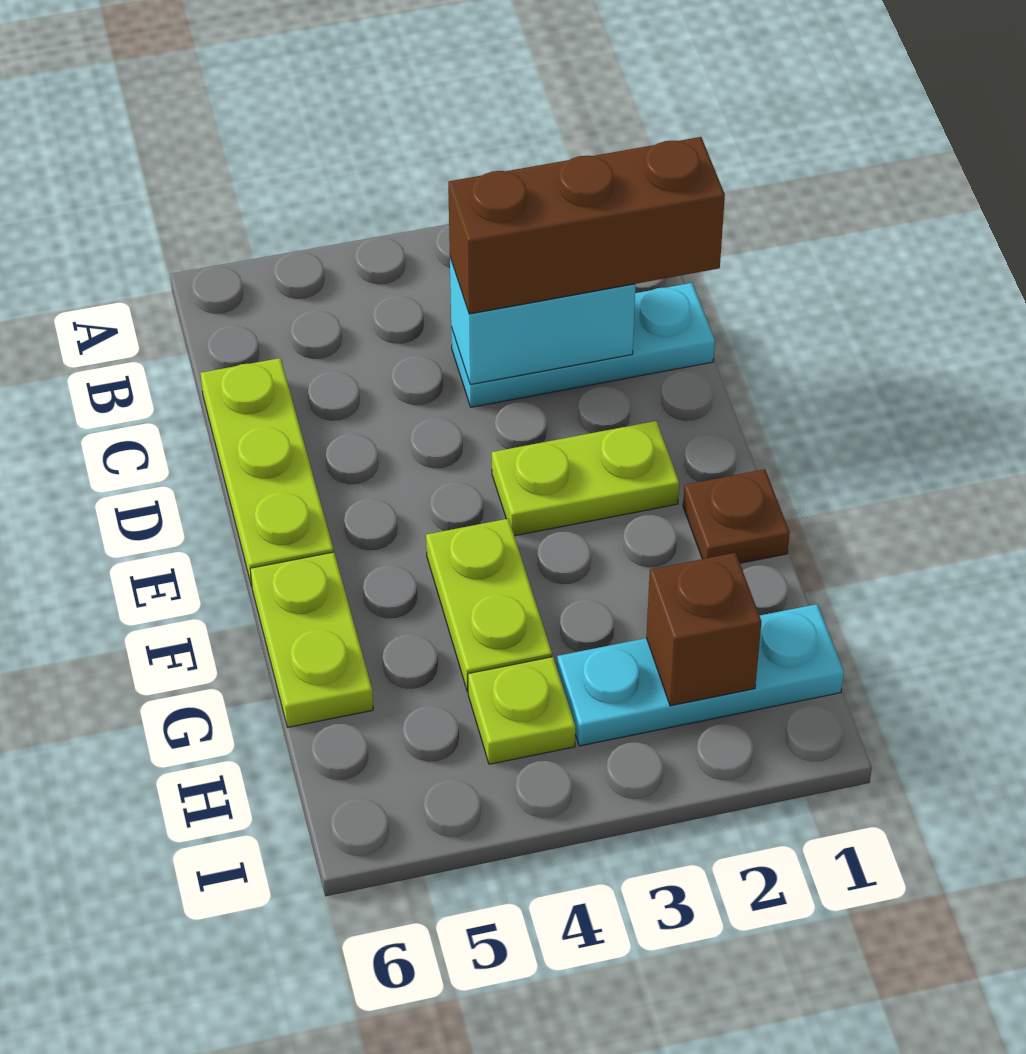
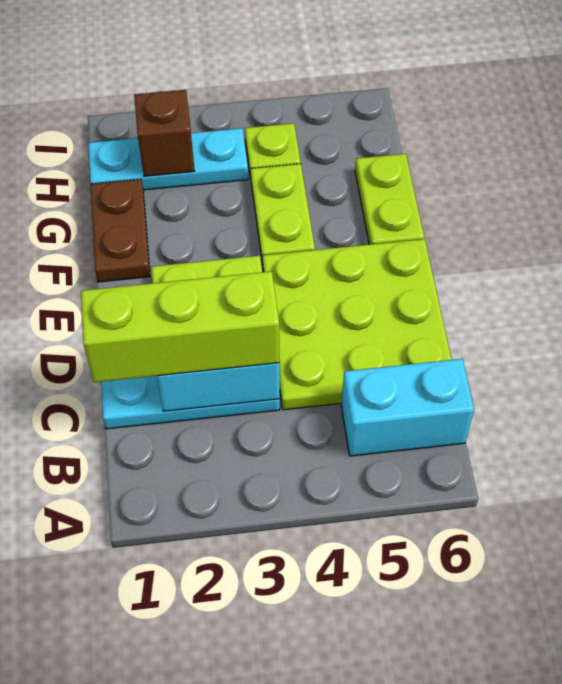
none -> cyan 1x2 brick [341,359,474,456]
brown 1x3 brick [448,137,725,314] -> lime 1x3 brick [81,271,280,382]
lime 1x3 plate [201,358,334,586] -> lime 3x3 plate [263,239,452,410]
brown 1x1 plate [683,469,790,563] -> brown 1x2 plate [90,179,150,282]

